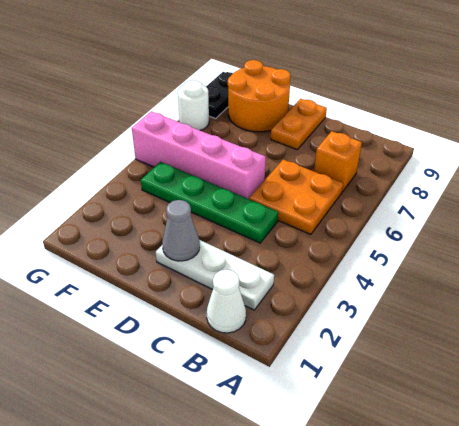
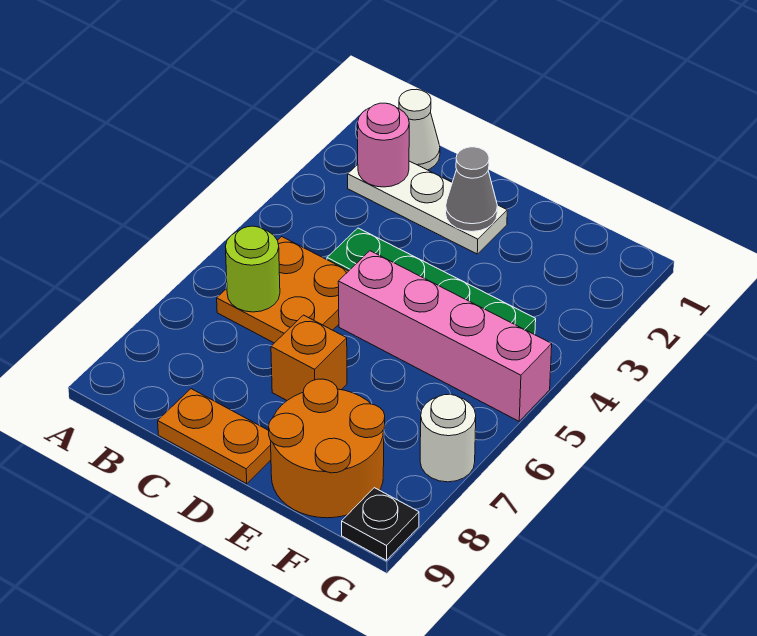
none -> pink 1x1 round brick [358,103,409,187]
none -> lime 1x1 round brick [225,226,280,312]
orange 1x1 brick [314,131,362,192] -> orange 1x1 brick moved to [271,315,347,400]
orange 1x2 plate [271,99,327,149] -> orange 1x2 plate turned to [158,389,271,484]
black 1x2 plate [206,72,233,119] -> black 1x1 plate [342,488,419,560]

